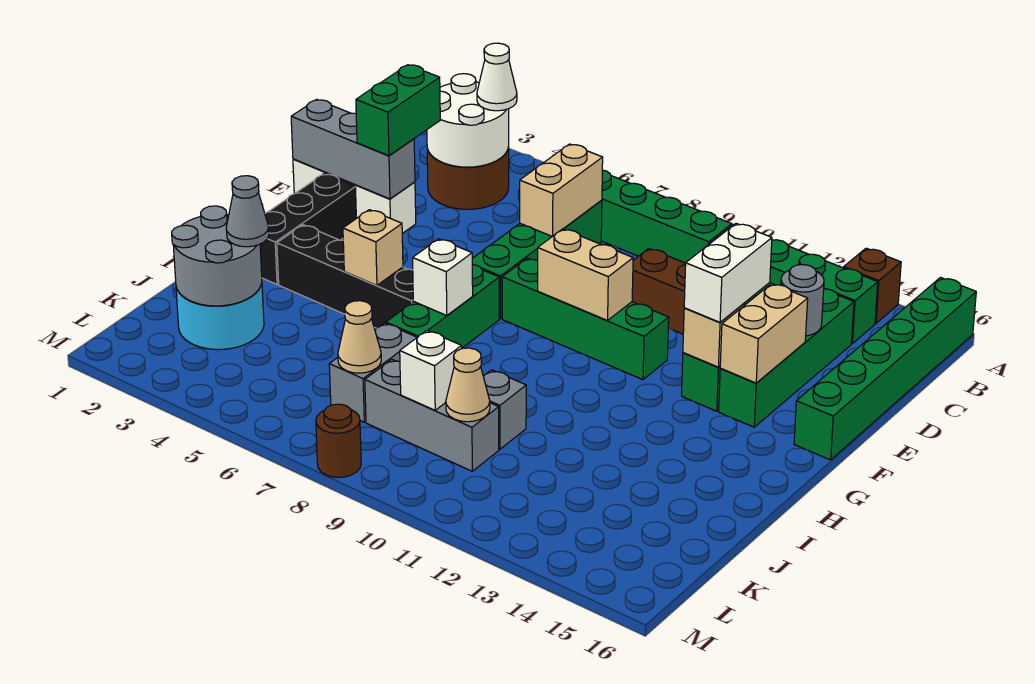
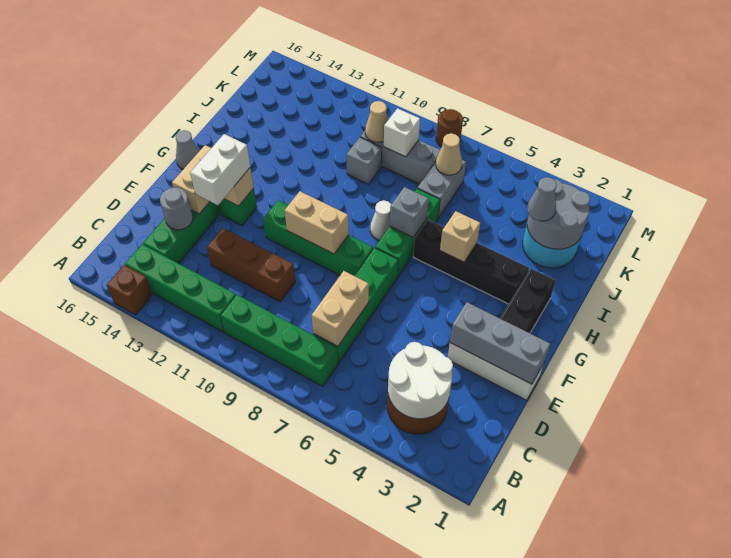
green 1x6 brick [794,278,976,460] -> none
white 1x1 cone [477,43,517,111] -> white 1x1 cone moved to [370,200,391,240]
green 1x2 brick [356,65,440,156] -> none
none -> grey 1x1 cone [176,130,199,169]
white 1x1 brick [413,239,473,315] -> grey 1x1 brick [390,187,428,237]

